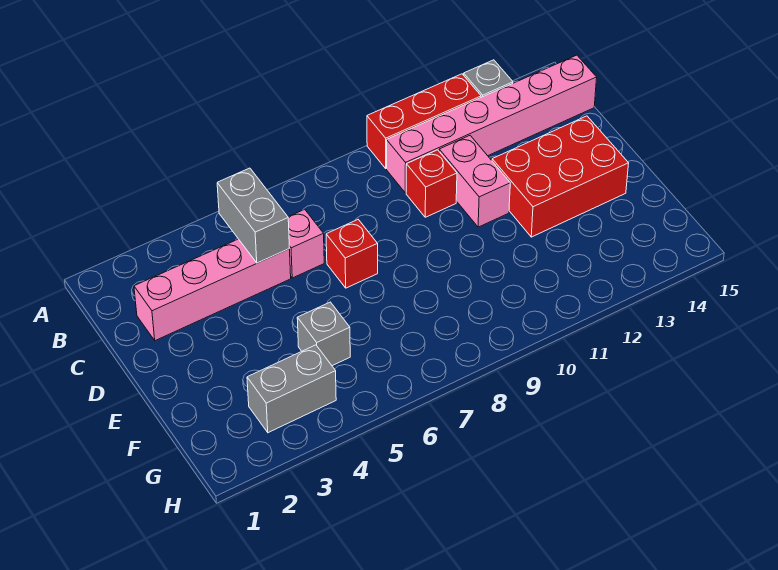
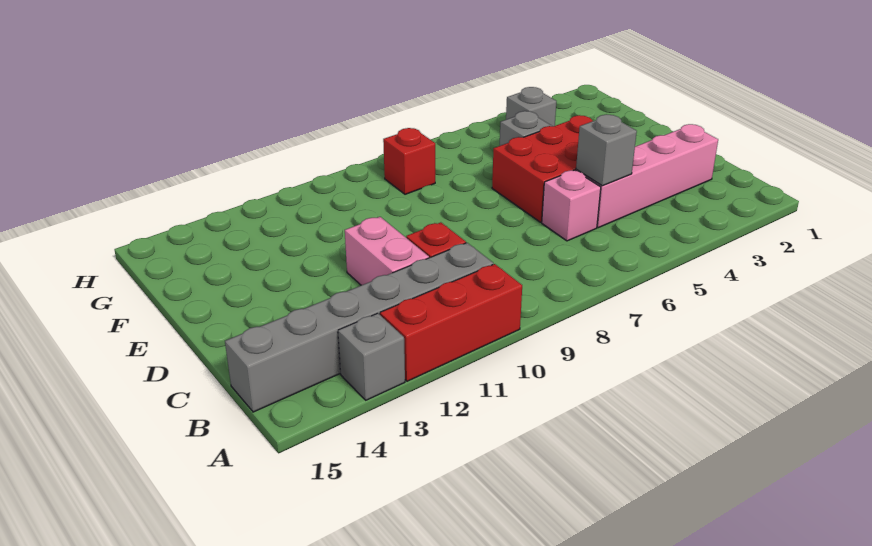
grey 1x2 brick [217,168,289,263] -> grey 1x1 brick [576,114,637,186]
pink 1x6 brick [387,55,597,193] -> grey 1x6 brick [225,243,493,412]
red 1x1 brick [326,220,378,288] -> red 1x1 brick moved to [383,128,435,194]
red 2x3 brick [492,116,629,237] -> red 2x3 brick moved to [492,115,593,222]
grey 1x2 brick [247,345,336,433] -> grey 1x1 brick [506,87,556,126]

